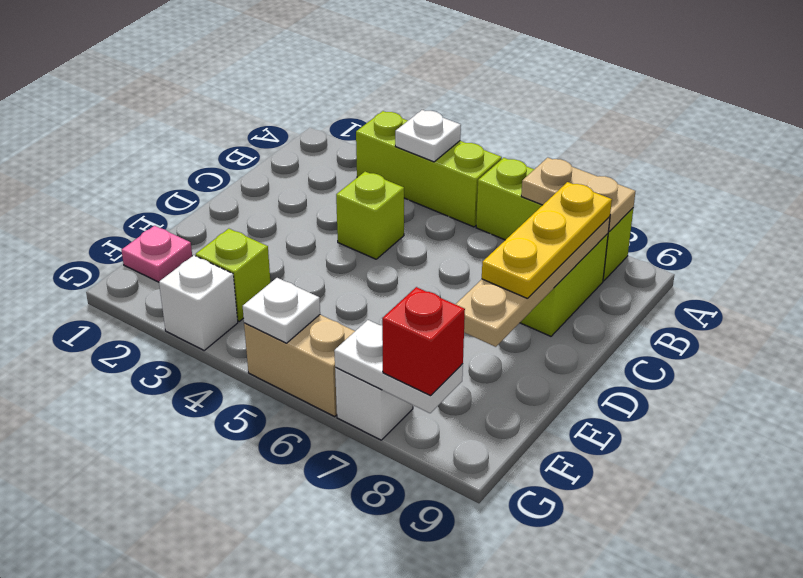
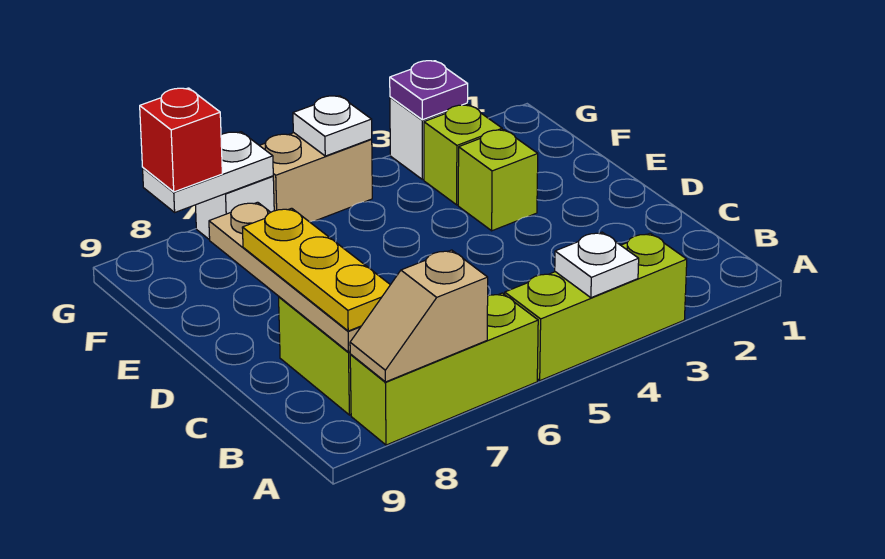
tan 1x2 plate [521,158,636,232] -> tan 1x2 slope [350,250,488,382]
lime 1x1 brick [336,172,404,259] -> lime 1x1 brick moved to [458,130,538,231]
pink 1x1 plate [122,226,192,282] -> none
none -> purple 1x1 plate [390,61,468,120]

